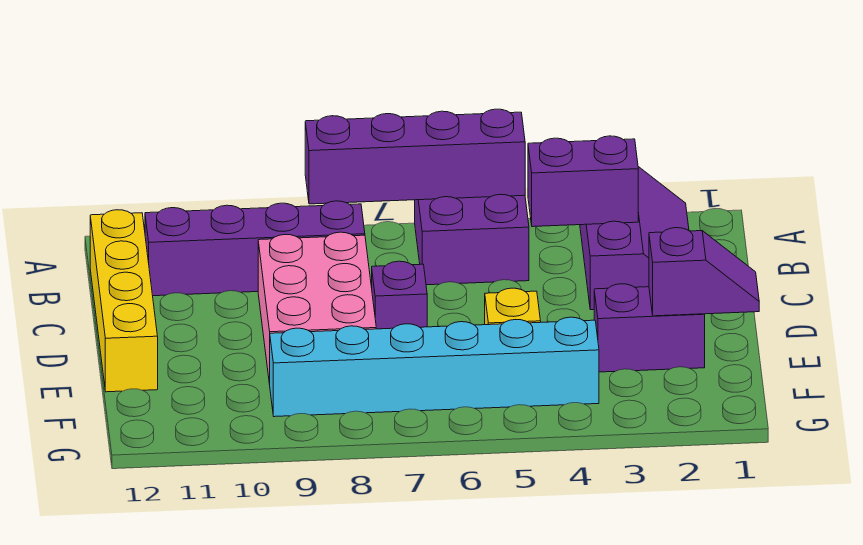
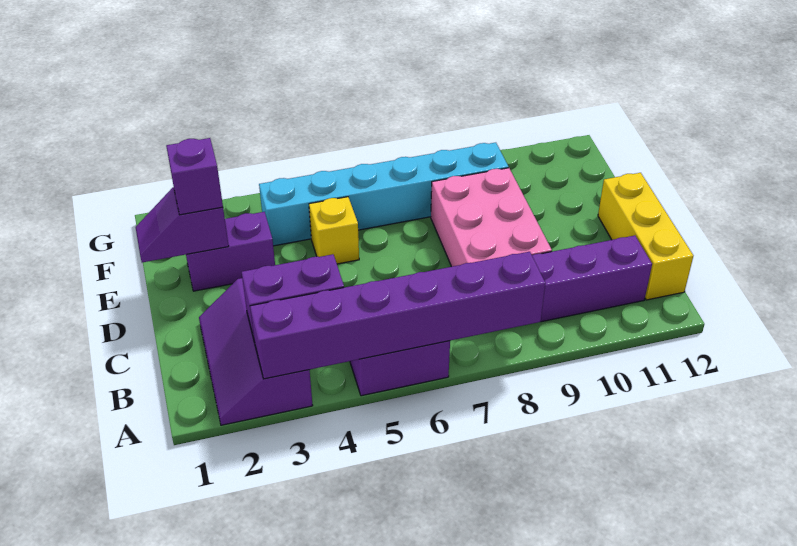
purple 1x4 brick [305,109,525,204] -> purple 1x6 brick [250,252,545,379]
yellow 1x4 brick [90,210,158,392] -> yellow 1x3 brick [598,173,693,300]
purple 1x1 brick [372,261,427,329] -> purple 1x1 brick moved to [166,138,223,215]

